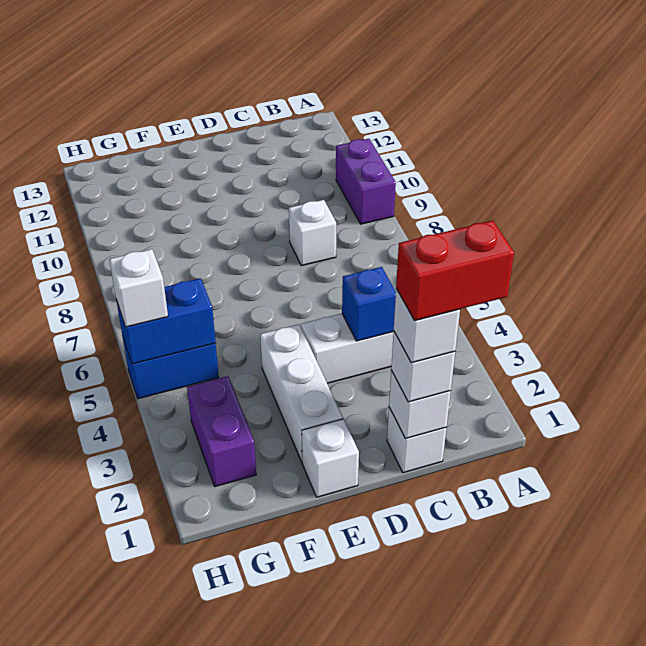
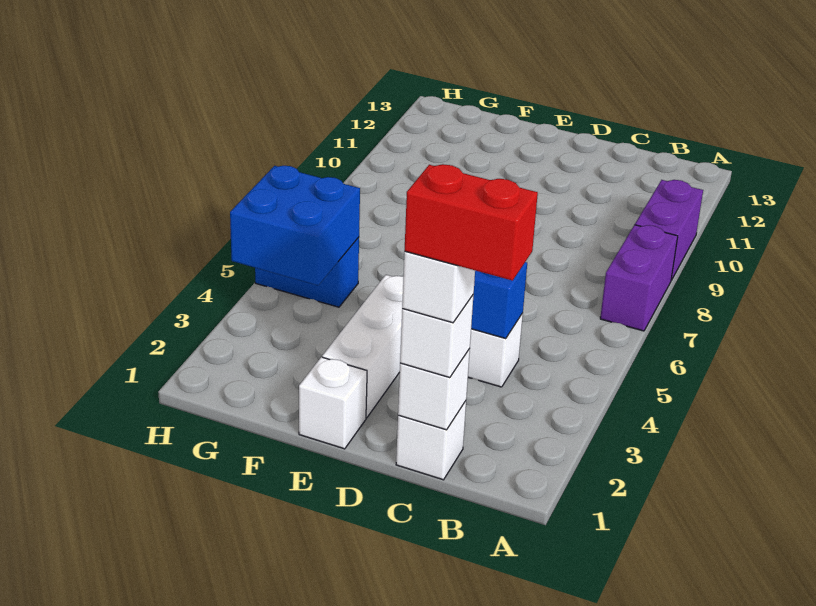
white 1x1 brick [289,200,336,266] -> none
purple 1x2 brick [187,376,256,486] -> purple 1x2 brick moved to [600,225,678,331]
blue 1x2 brick [116,278,216,364] -> blue 2x2 brick [230,166,360,285]
white 1x1 brick [109,249,168,327] -> none

